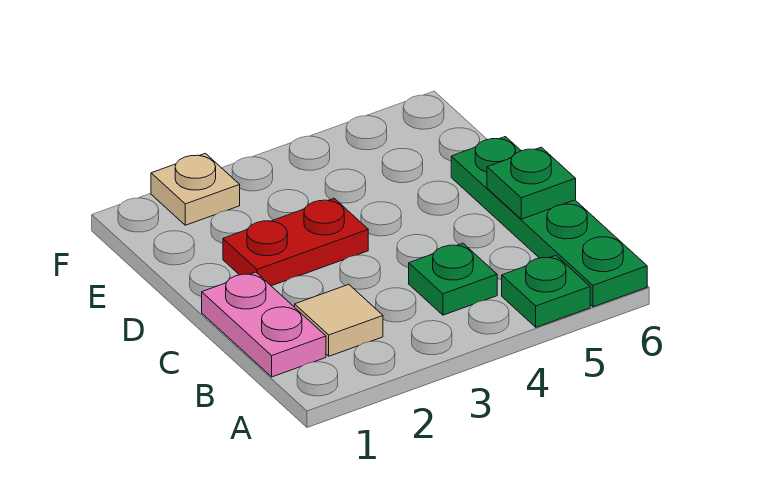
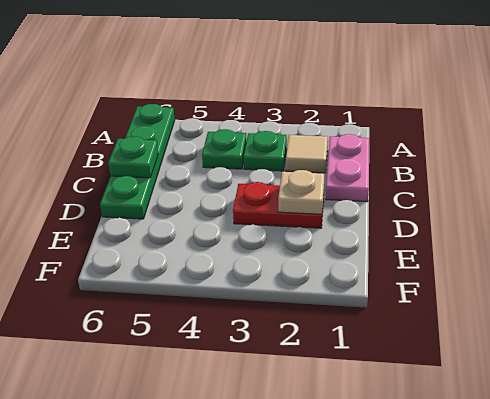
green 1x1 plate [502,256,590,327] -> green 1x1 plate moved to [244,131,287,171]
tan 1x1 plate [151,153,240,225] -> tan 1x1 plate moved to [278,170,324,214]

